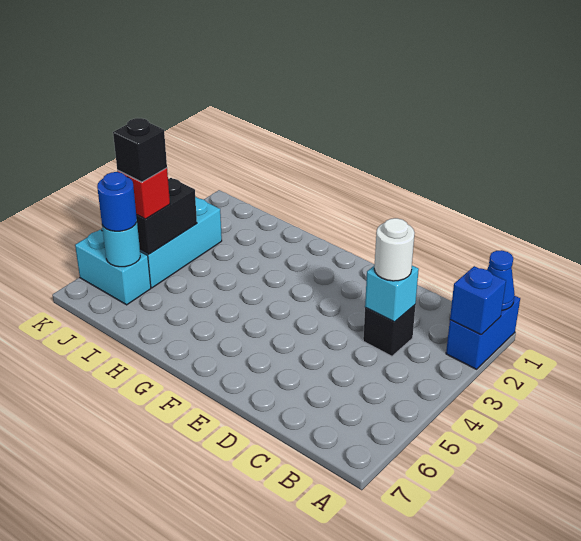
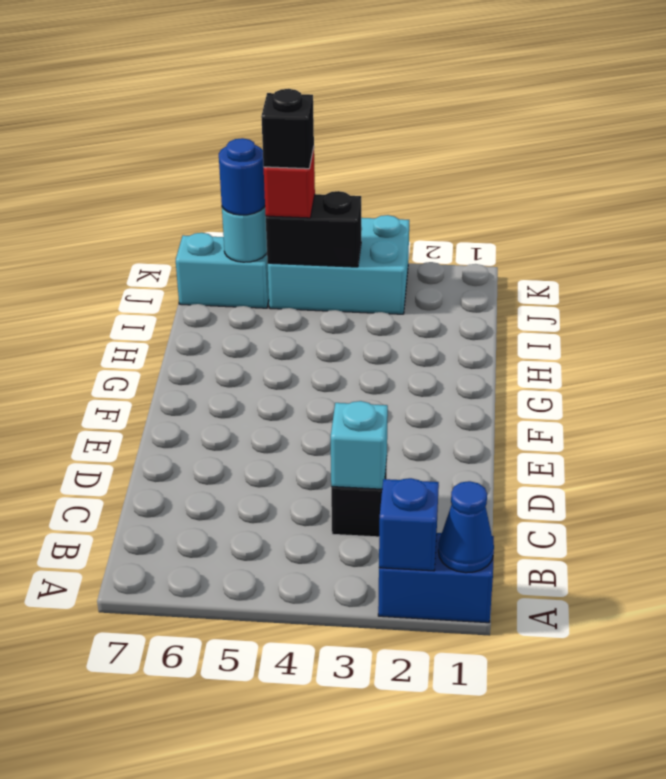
white 1x1 round brick [374,218,415,281] -> none
cyan 1x2 brick [75,230,151,305] -> cyan 1x2 brick turned to [176,233,269,308]

